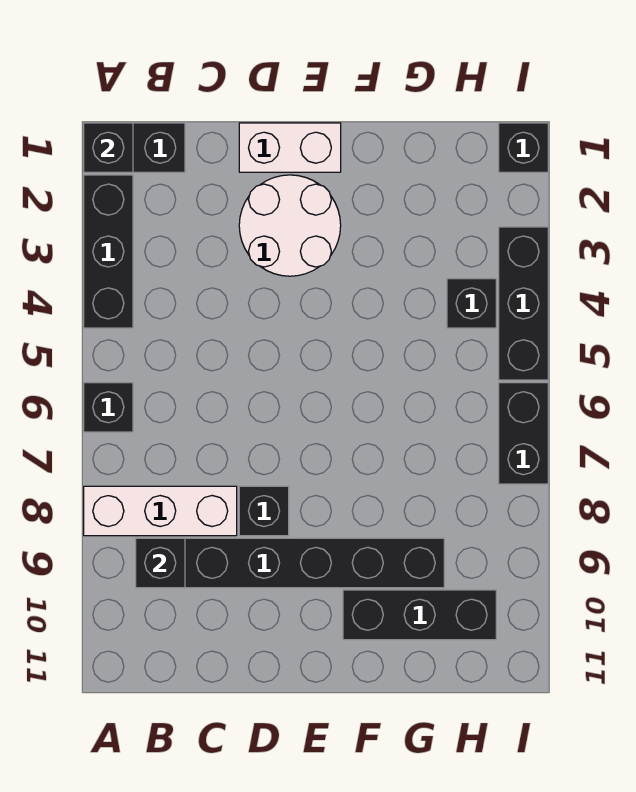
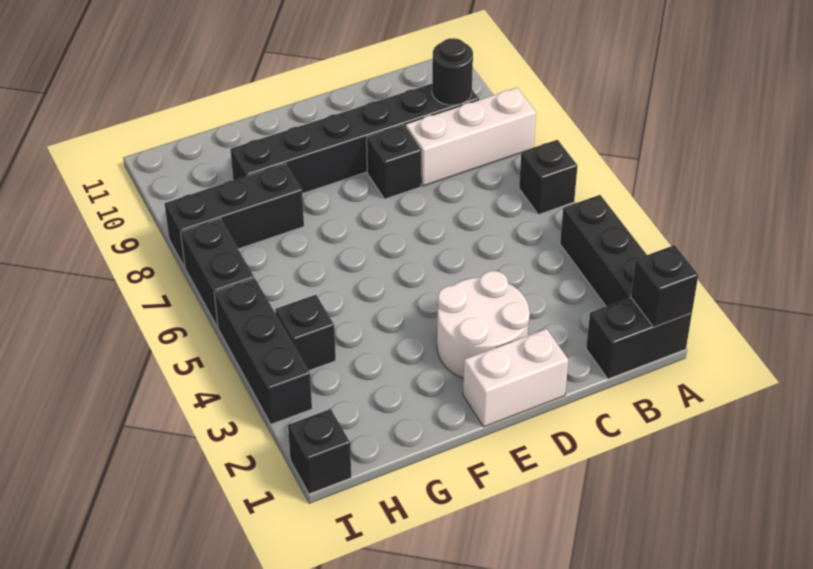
black 1x1 brick [136,538,185,588] -> black 1x1 round brick [432,38,473,105]
black 1x3 brick [343,590,496,640] -> black 1x3 brick moved to [165,164,304,267]

